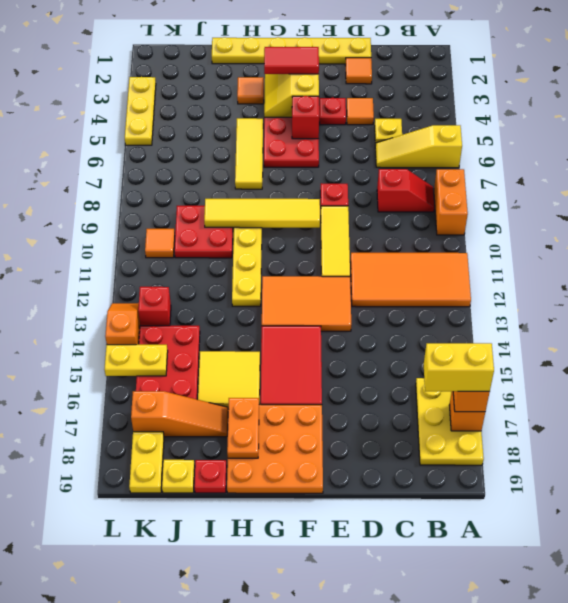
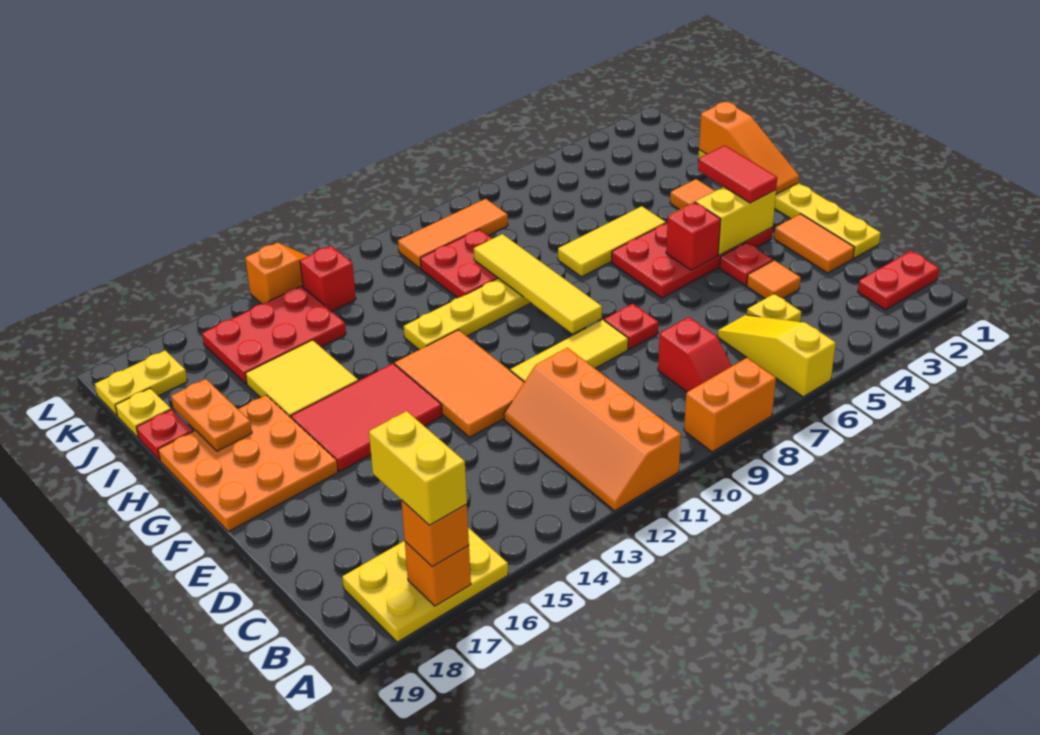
orange 2x4 tile [351,253,471,307] -> orange 2x4 slope [504,348,681,511]
none -> red 1x2 plate [858,251,939,310]
orange 1x1 tile [345,58,372,84] -> orange 1x2 tile [774,214,855,273]
orange 1x2 plate [227,398,259,458] -> orange 1x2 plate turned to [171,379,252,451]
orange 1x3 slope [131,391,228,437] -> orange 1x3 slope moved to [699,102,799,194]
orange 1x1 tile [145,229,175,258] -> orange 1x3 tile [398,199,508,268]
yellow 1x2 plate [104,344,168,376] -> none
yellow 1x3 plate [125,77,156,145] -> none

